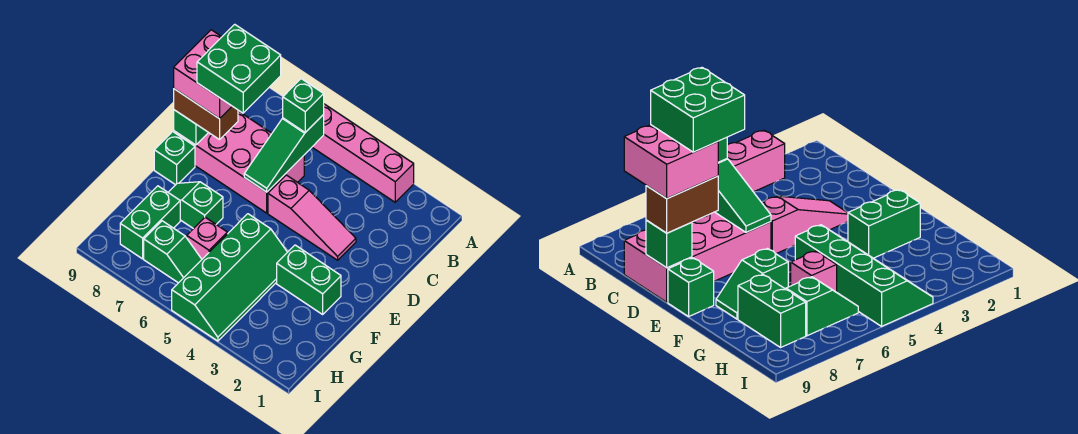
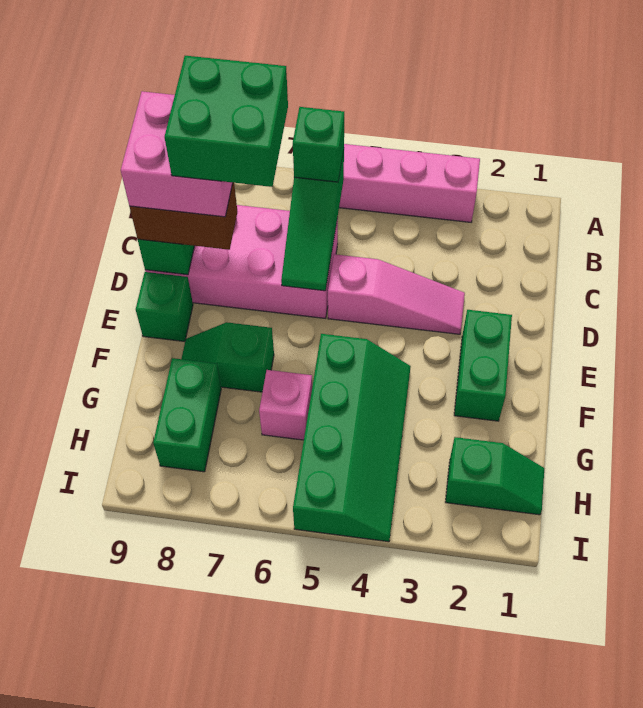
green 1x2 brick [277,245,341,314] -> green 1x2 brick turned to [454,310,512,421]
green 1x2 slope [144,221,202,283] -> green 1x2 slope moved to [446,437,544,515]

